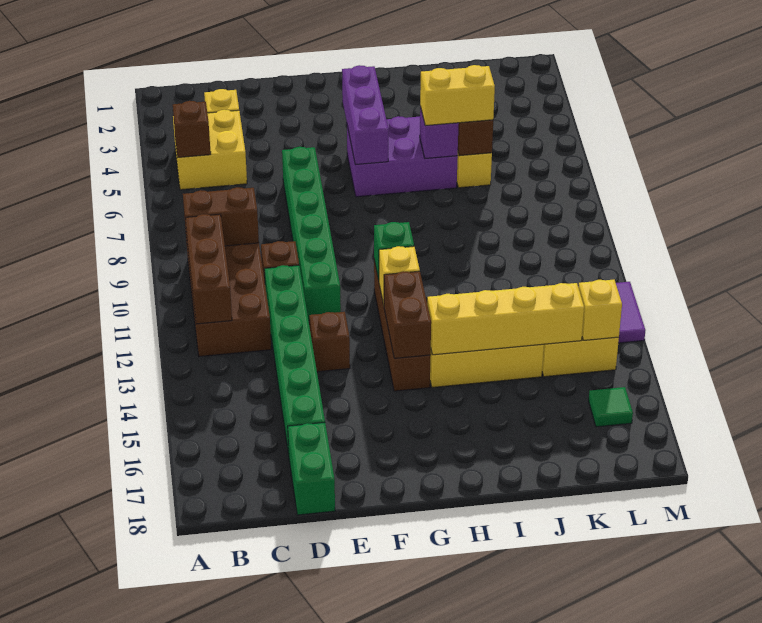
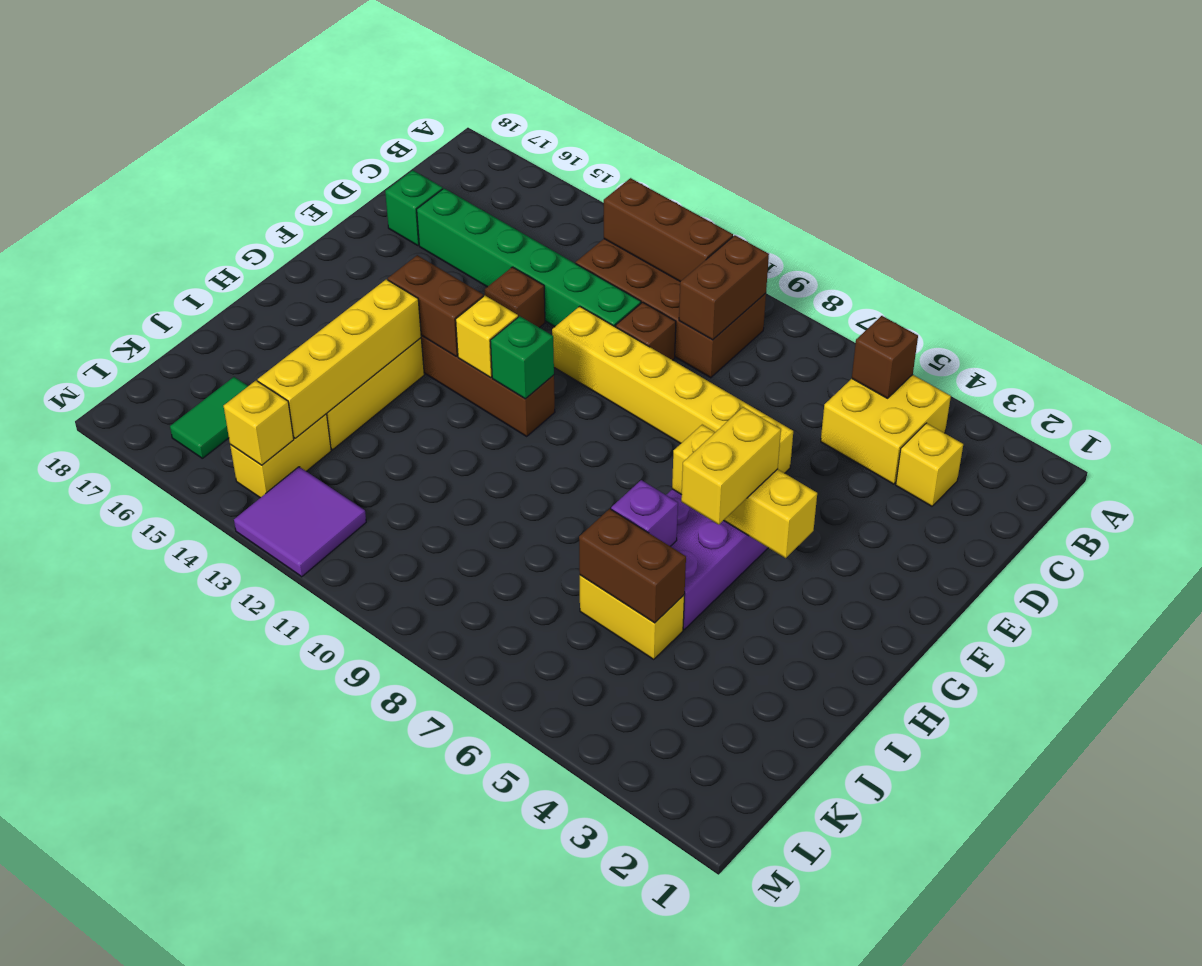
green 1x2 brick [288,423,335,515] -> green 1x1 brick [385,170,443,246]
green 1x6 brick [282,147,341,321] -> yellow 1x6 brick [552,306,793,473]
purple 1x3 brick [342,65,388,165] -> yellow 1x3 brick [672,425,817,558]
yellow 1x2 brick [420,65,495,126] -> yellow 1x2 brick moved to [681,407,781,524]
green 1x1 tile [589,387,633,427] -> green 1x2 tile [170,377,248,458]

